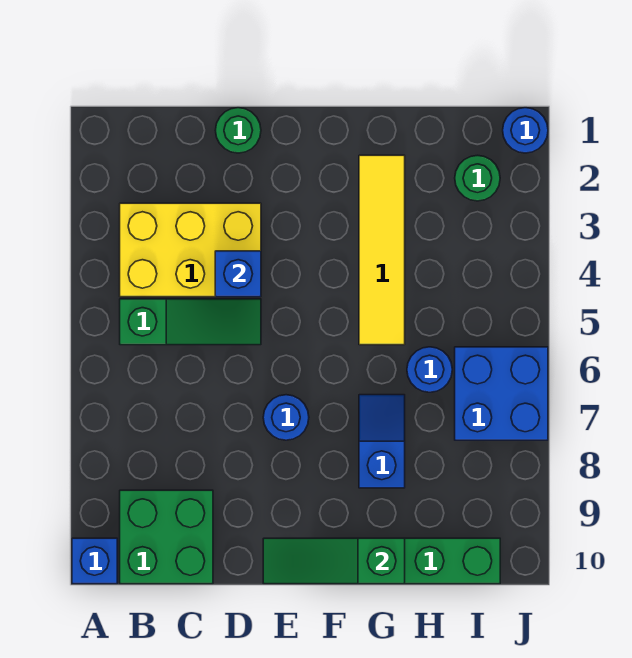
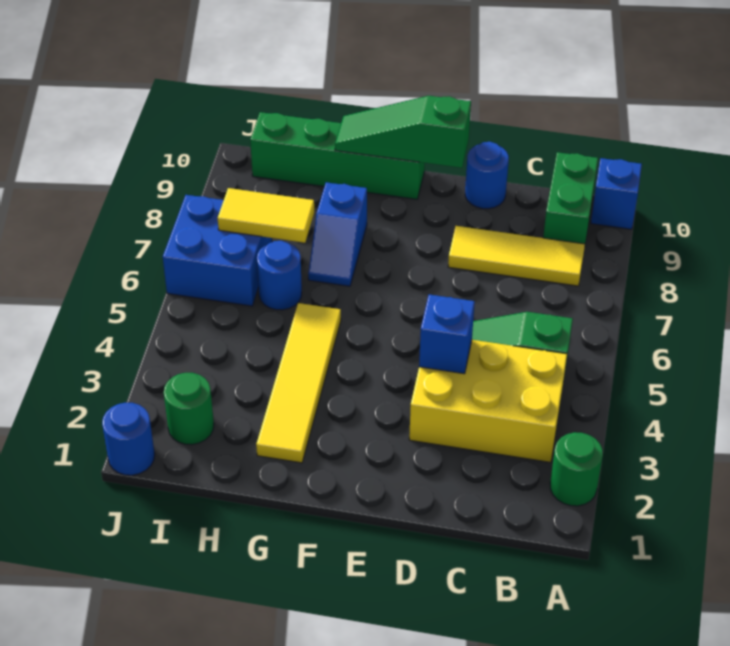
none -> yellow 1x3 tile [448,226,585,286]
green 2x2 brick [120,490,213,584] -> green 1x2 brick [543,152,598,244]
green 1x1 round brick [215,108,261,153] -> green 1x1 round brick moved to [550,432,603,506]
blue 1x1 round brick [263,395,309,440] -> blue 1x1 round brick moved to [465,142,509,209]
green 1x3 slope [263,538,405,584] -> green 1x3 slope turned to [335,96,471,168]
none -> yellow 1x2 tile [218,188,314,243]

